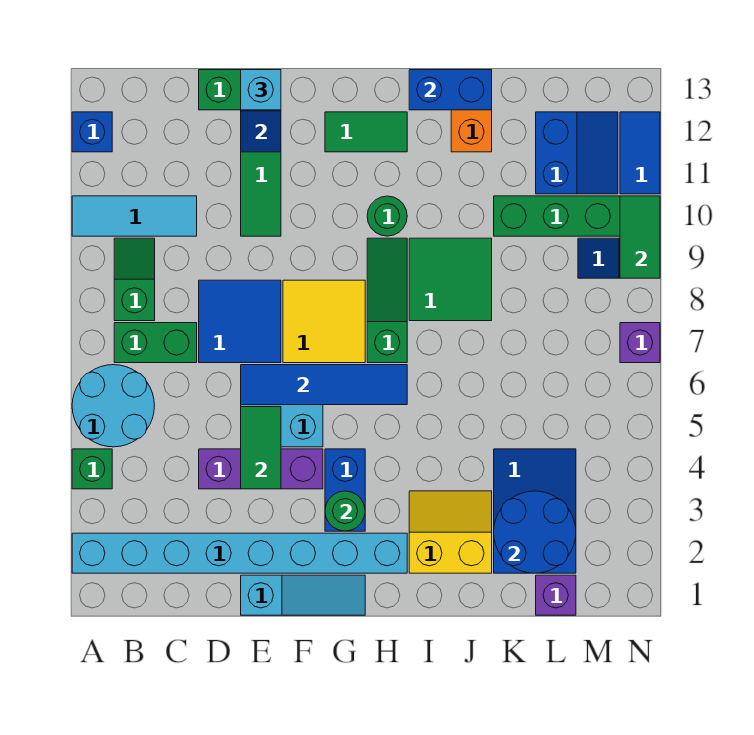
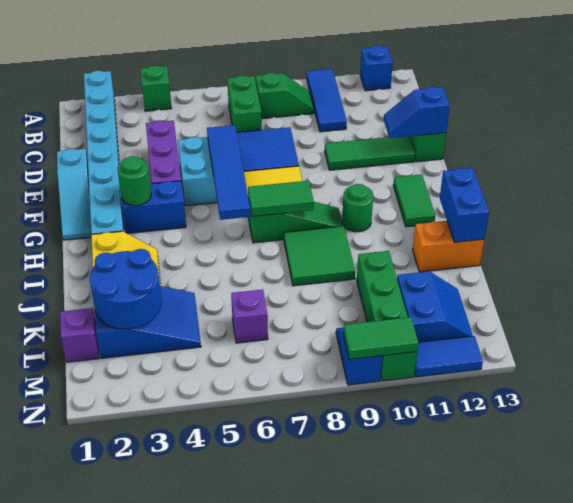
cyan 2x2 round brick [72,365,154,447] -> none
cyan 1x3 tile [72,196,197,236] -> blue 1x3 tile [307,69,347,132]
green 1x2 tile [241,407,281,489] -> green 1x2 tile moved to [248,181,314,217]
cyan 1x1 brick [241,70,281,110] -> none
blue 2x2 slope [536,112,618,194] -> blue 2x2 slope turned to [397,271,473,342]
purple 1x1 brick [620,323,660,363] -> purple 1x1 brick moved to [231,289,268,343]

